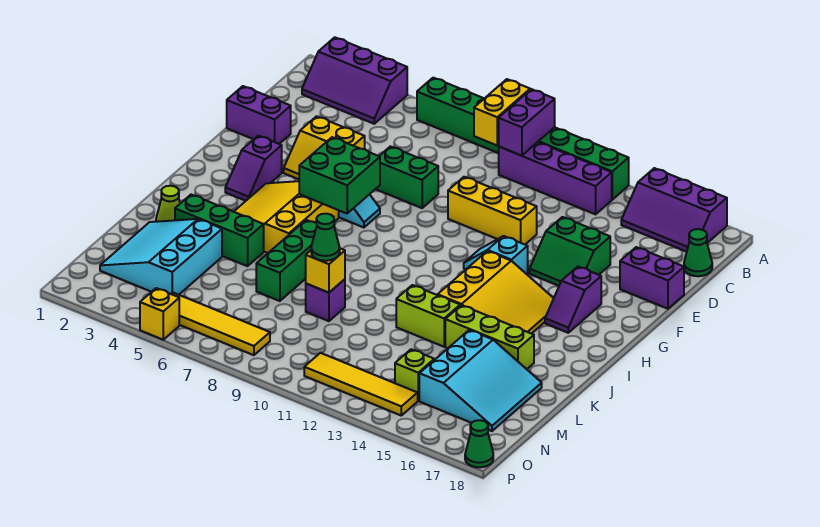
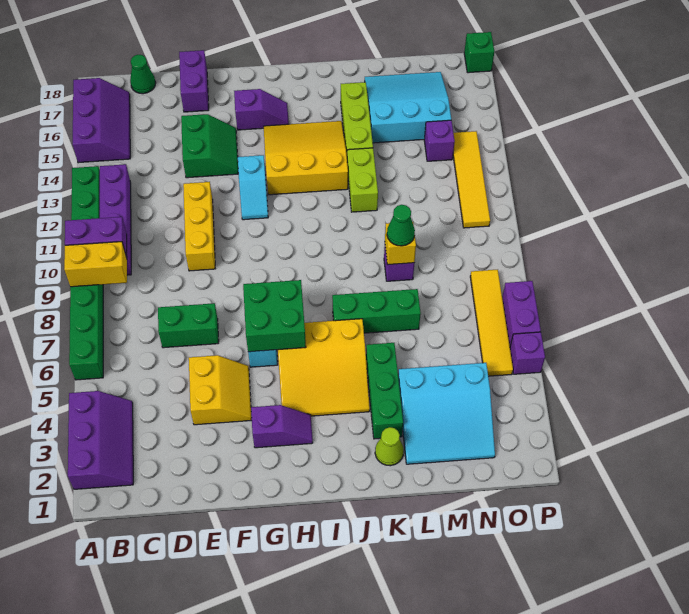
purple 1x2 brick [227,86,291,144] -> purple 1x2 brick moved to [502,281,541,346]
green 1x2 brick [376,146,438,208] -> green 1x2 brick turned to [158,303,219,348]
lime 1x1 brick [395,349,434,401] -> purple 1x1 brick [424,120,455,161]
yellow 1x1 brick [140,288,179,340] -> purple 1x1 brick [510,332,545,374]
green 1x1 cone [465,420,493,467] -> green 1x1 brick [464,32,494,73]

